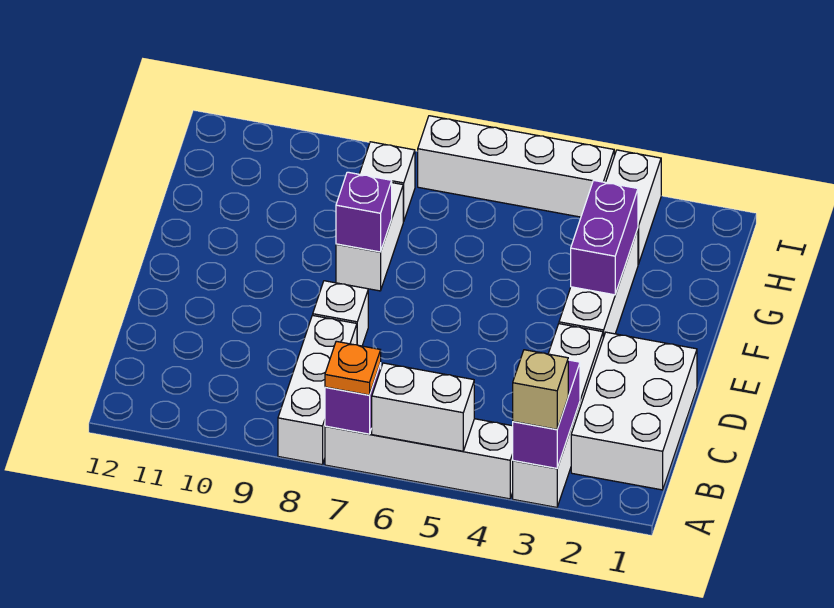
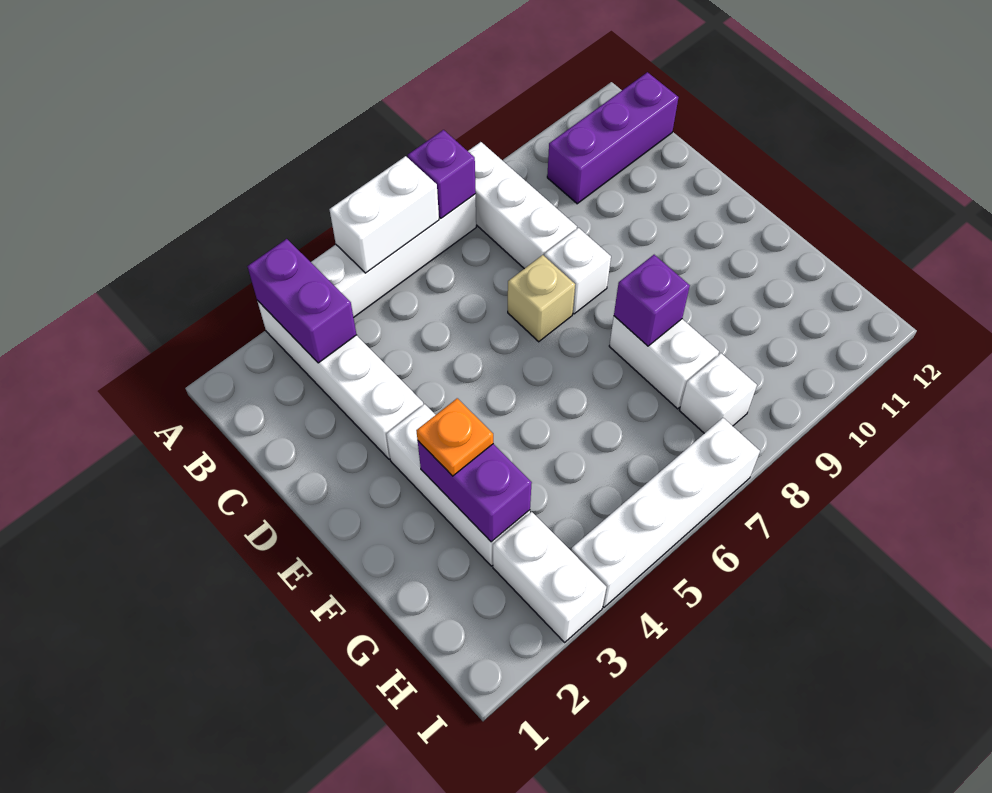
tan 1x1 brick [513,350,568,429] -> tan 1x1 brick moved to [508,255,575,342]
orange 1x1 plate [325,341,381,395] -> orange 1x1 plate moved to [416,398,493,476]
white 2x3 brick [571,332,697,490] -> none
none -> purple 1x3 brick [547,72,679,204]

